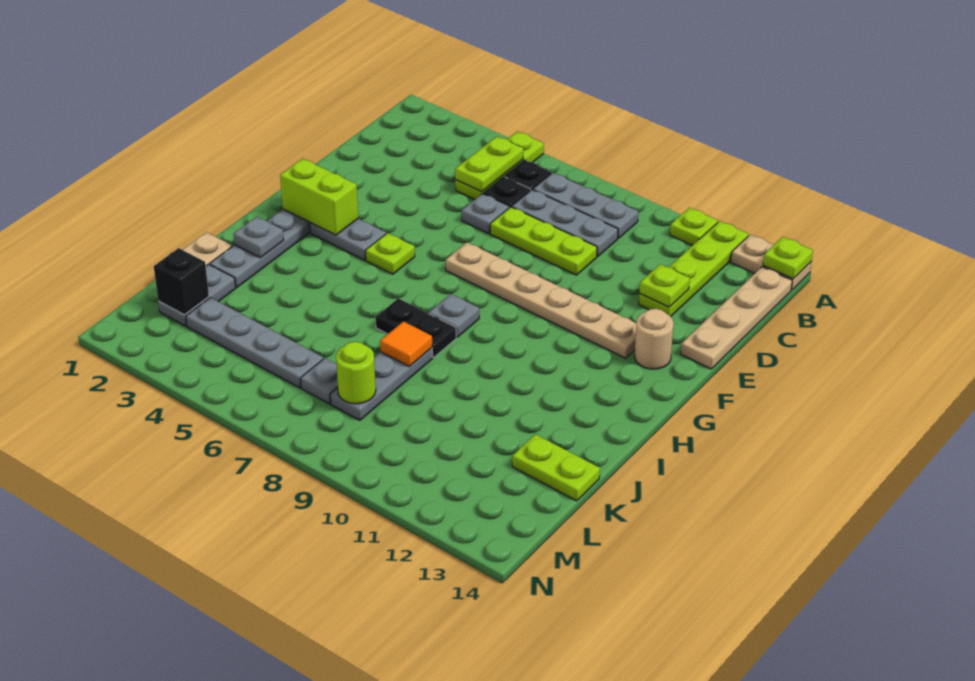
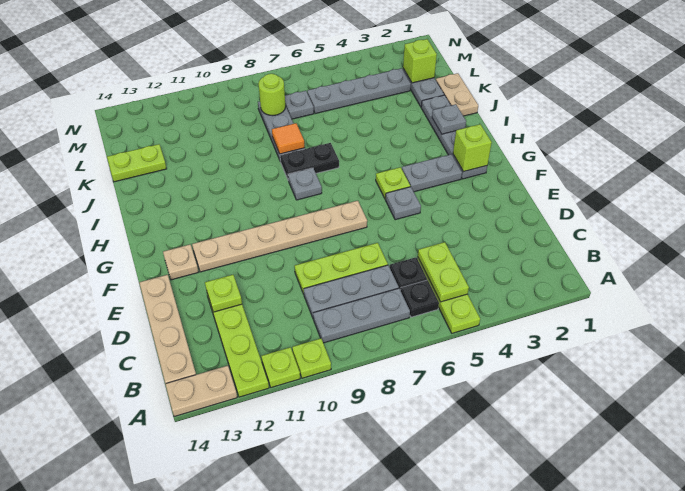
lime 1x1 plate [763,237,813,279] -> lime 1x1 plate moved to [292,339,331,378]
grey 1x1 plate [462,194,509,233] -> grey 1x1 plate moved to [386,187,421,220]
tan 1x1 round brick [634,309,674,369] -> tan 1x1 plate [163,245,198,280]
lime 1x2 brick [280,159,358,235] -> lime 1x1 brick [453,124,492,172]
black 1x1 brick [154,248,209,315] -> lime 1x1 brick [403,39,437,83]

